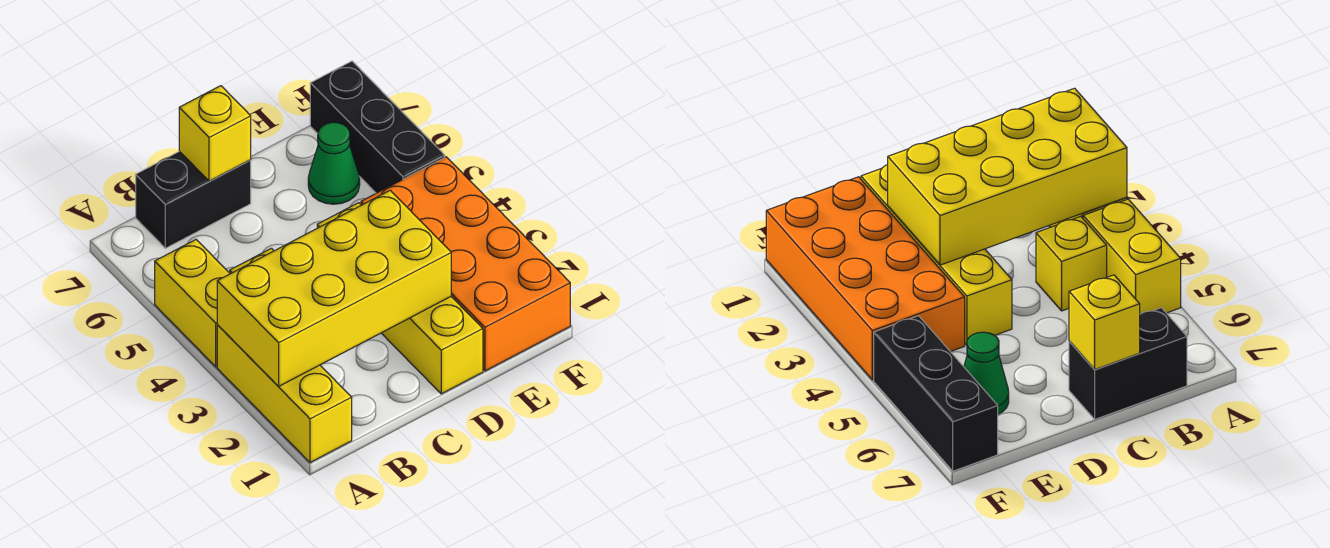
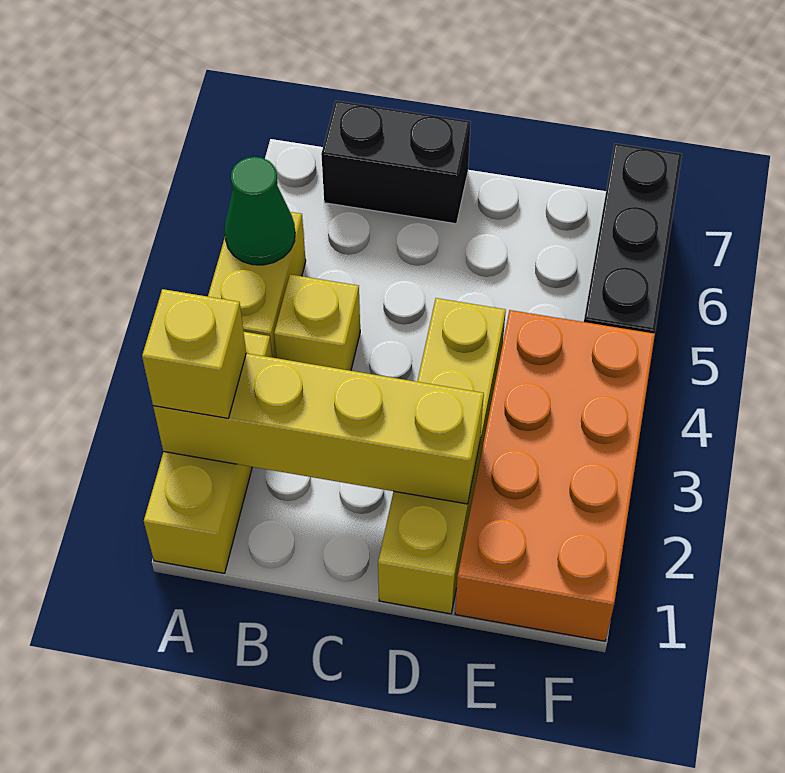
yellow 2x4 brick [217,190,451,387] -> yellow 1x4 brick [153,353,484,504]
yellow 1x1 brick [179,86,251,181] -> yellow 1x1 brick moved to [142,289,246,418]
green 1x1 cone [308,122,360,204] -> green 1x1 cone moved to [224,157,295,265]

